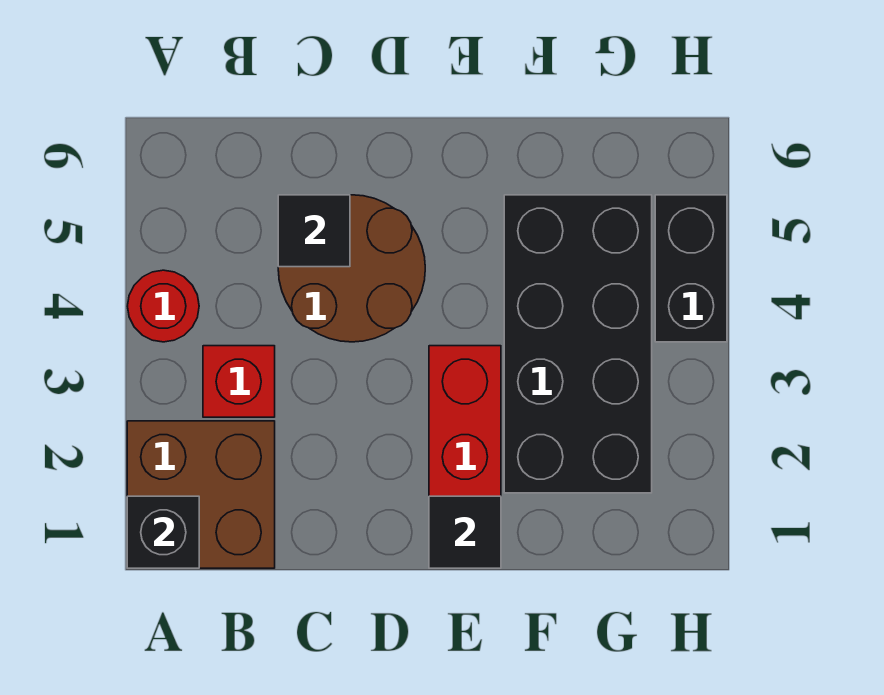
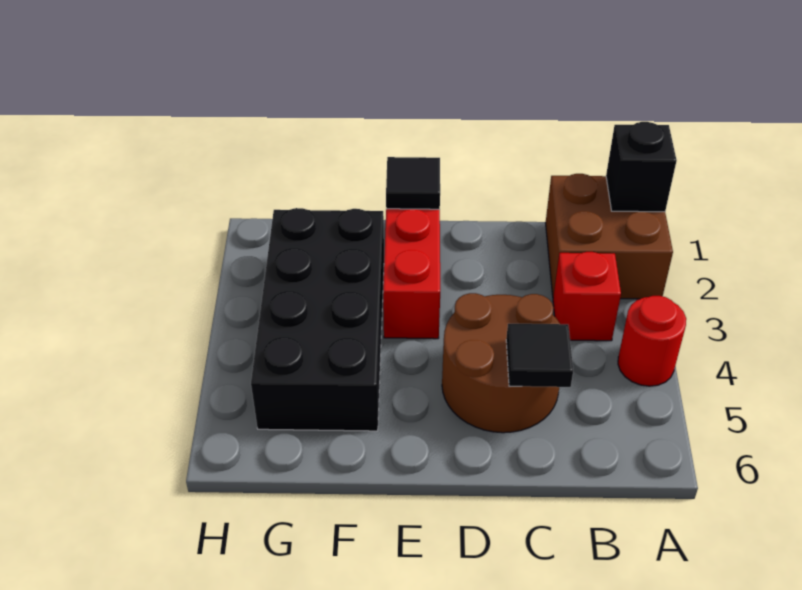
black 1x2 brick [655,195,727,342] -> none

